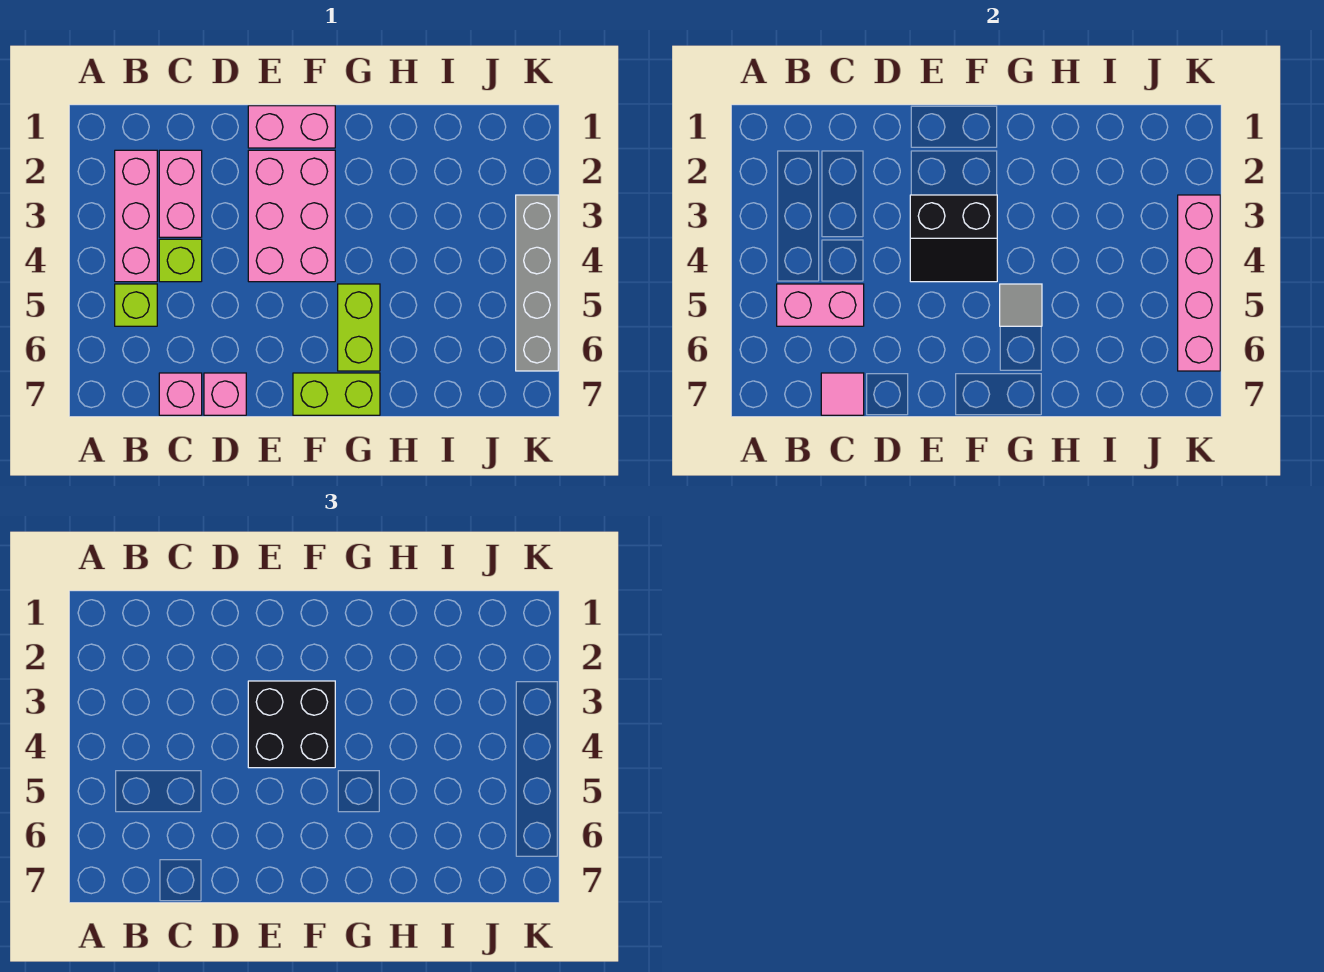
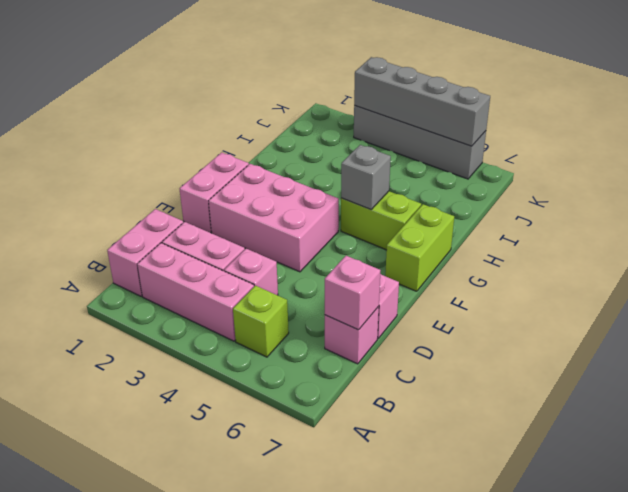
pink 1x2 brick [777,284,864,326] -> pink 1x2 brick moved to [107,209,183,296]
lime 1x1 brick [159,239,202,282] -> pink 1x1 brick [224,249,278,295]
pink 1x1 tile [821,373,864,415] -> pink 1x1 brick [325,256,381,330]
black 2x2 slope [910,195,997,282] -> none
black 2x2 brick [248,681,335,768] -> none
grey 1x1 tile [1000,284,1042,326] -> grey 1x1 brick [341,145,391,209]
pink 1x4 brick [1178,195,1220,371] -> grey 1x4 brick [354,57,490,146]

